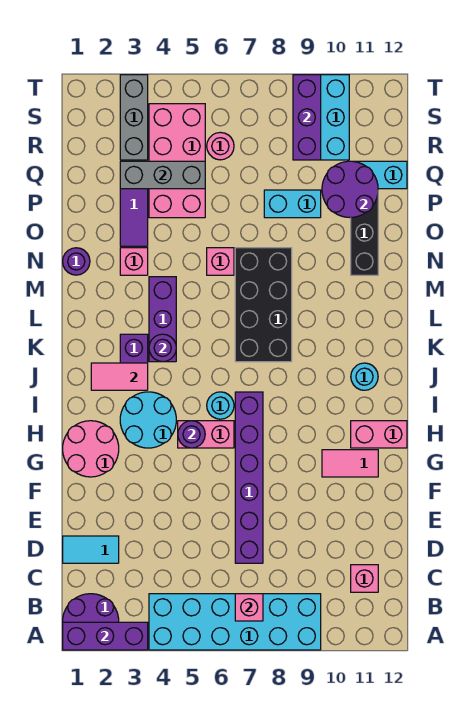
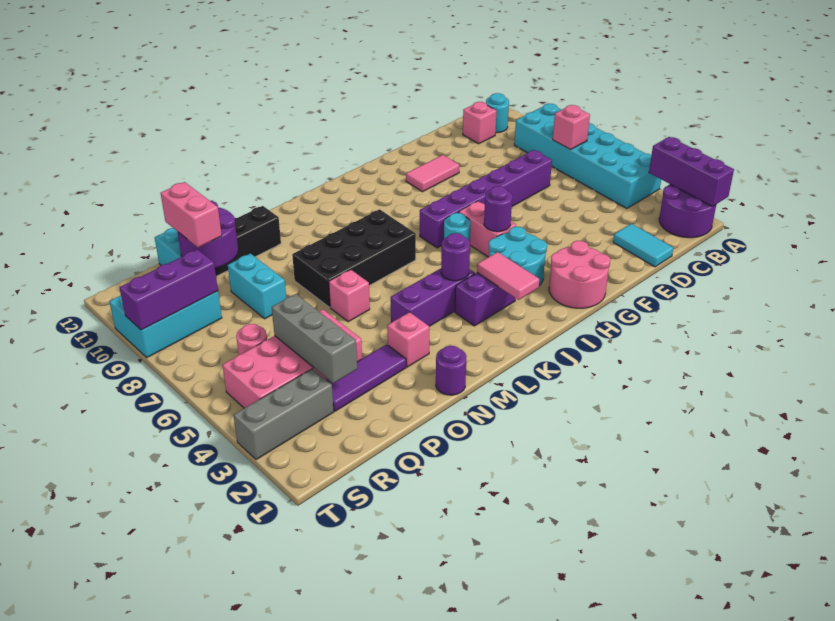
pink 1x2 tile [322,450,378,477] -> pink 1x2 tile turned to [406,155,459,192]
pink 1x2 brick [351,421,407,448] -> pink 1x2 brick moved to [161,182,222,247]
cyan 1x1 round brick [351,363,378,390] -> cyan 1x1 round brick moved to [486,93,509,133]

